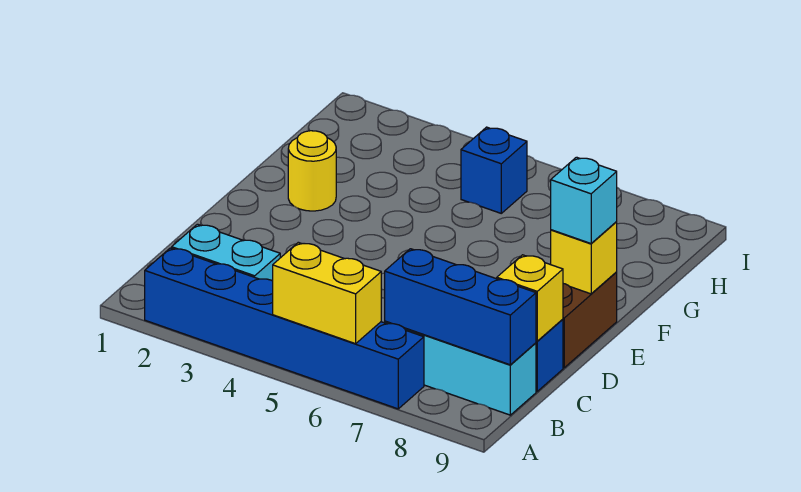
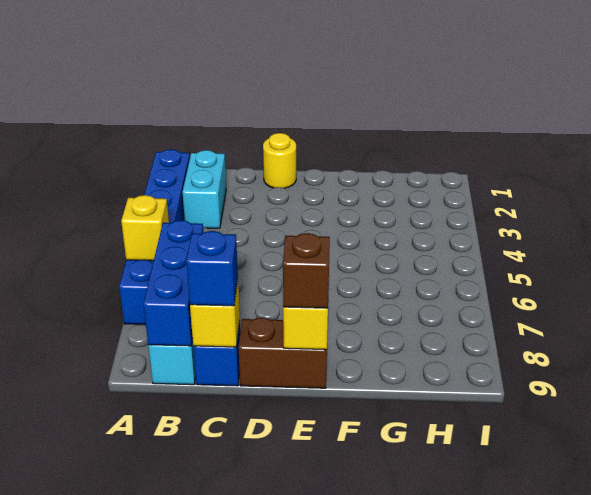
yellow 1x2 brick [273,242,381,344] -> yellow 1x1 brick [121,195,169,261]
cyan 1x1 brick [551,157,617,243] -> brown 1x1 brick [283,233,330,308]
yellow 1x1 round brick [288,131,336,211] -> yellow 1x1 round brick moved to [263,133,296,188]
blue 1x1 brick [461,127,527,213] -> blue 1x1 brick moved to [186,231,238,306]

